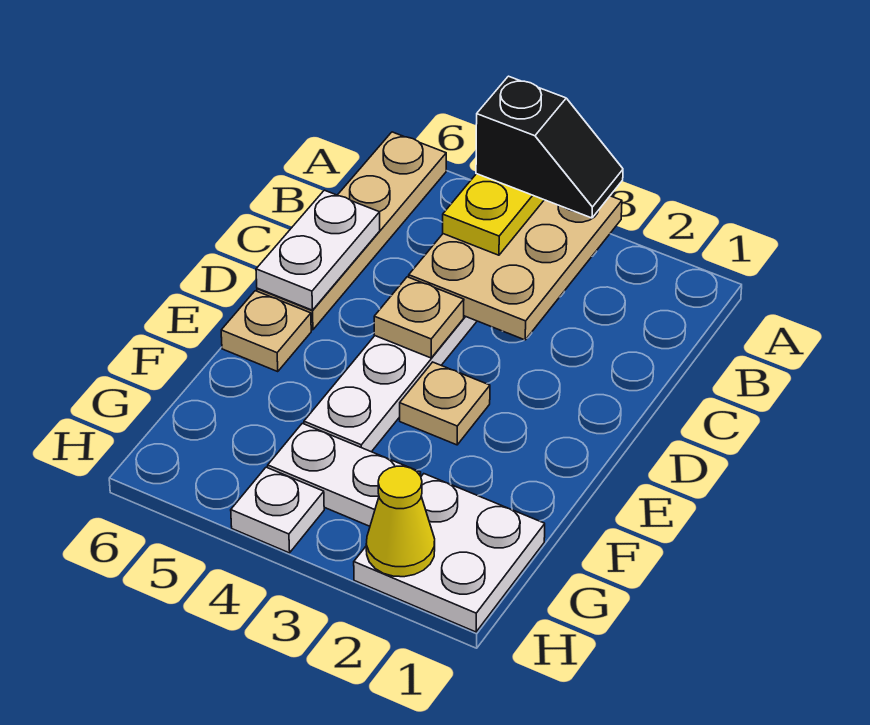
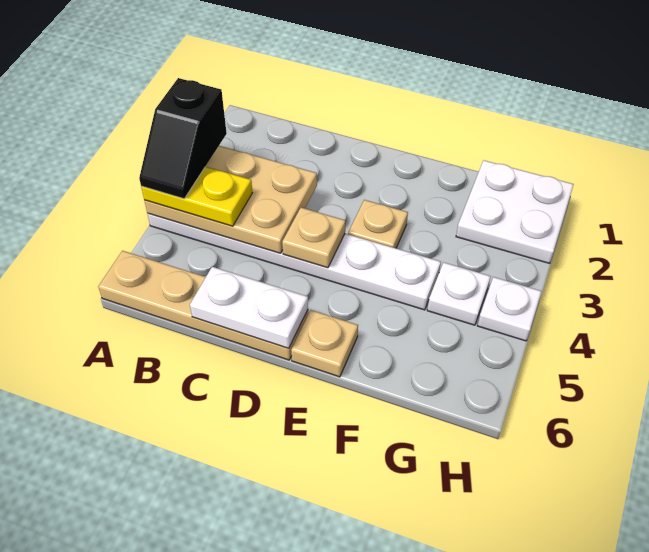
black 1x2 slope [476,76,623,218] -> black 1x2 slope turned to [139,78,227,199]
white 1x2 plate [268,423,421,526] -> white 1x1 plate [427,262,491,325]
yellow 1x1 cone [366,466,435,577] -> none

